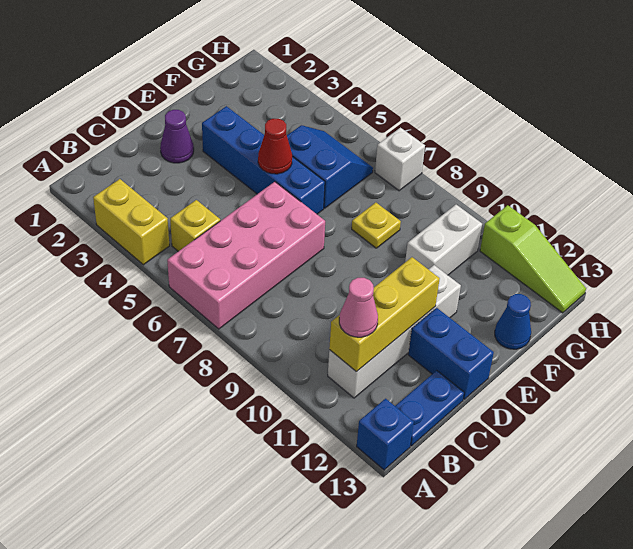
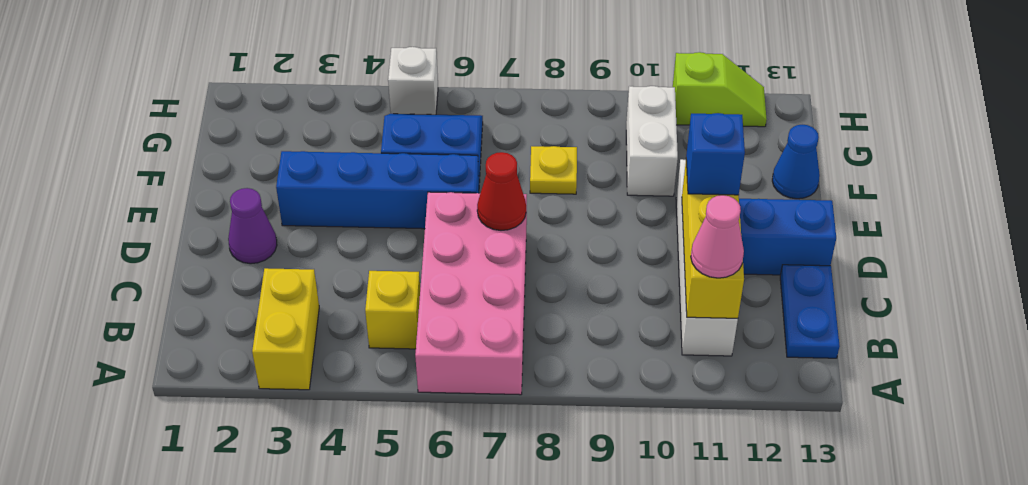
yellow 1x2 brick [93,179,169,265] -> yellow 1x2 brick turned to [252,268,319,390]
blue 1x1 brick [357,399,414,470] -> blue 1x1 brick moved to [686,113,745,195]
red 1x1 cone [258,119,292,174] -> red 1x1 cone moved to [477,152,526,230]
white 1x1 brick [375,128,425,191] -> white 1x1 brick moved to [388,47,438,115]
lime 1x3 slope [480,205,586,313] -> lime 1x2 slope [673,52,767,127]

